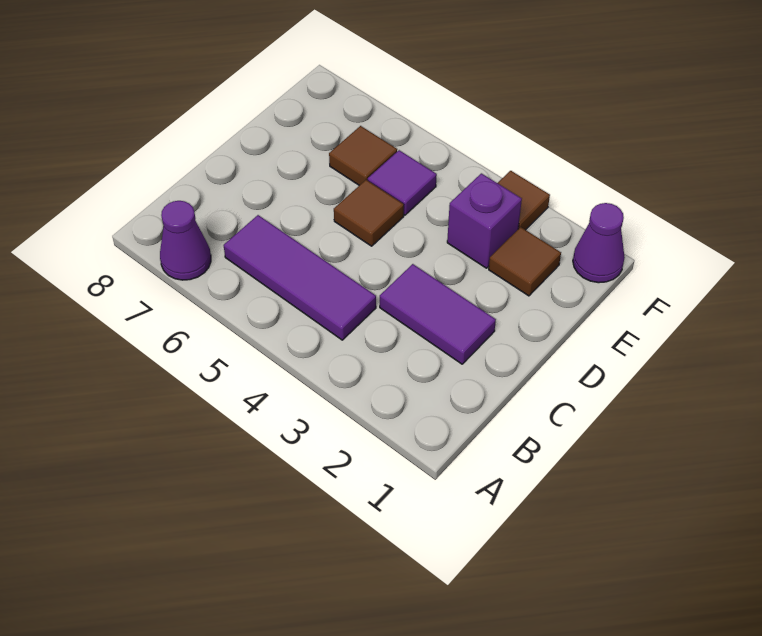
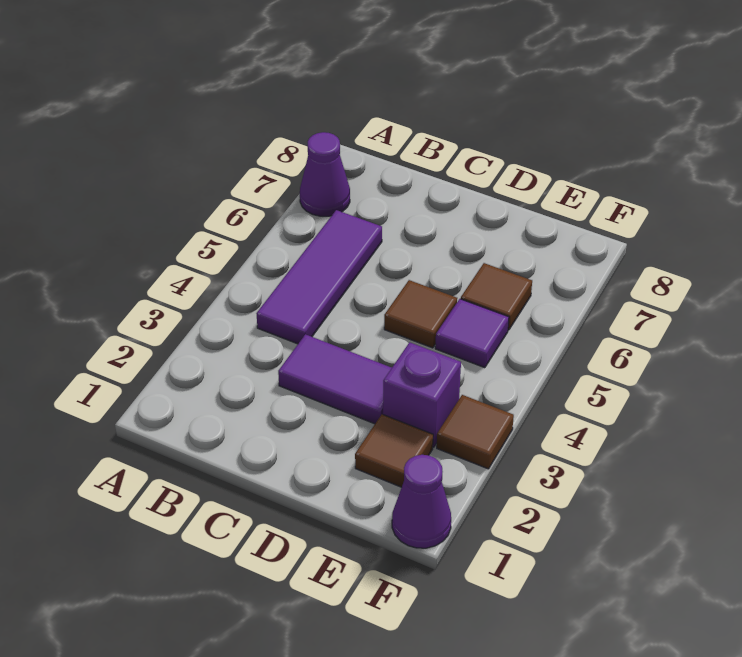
purple 1x2 tile [380,264,496,364] -> purple 1x2 tile turned to [278,334,392,424]

